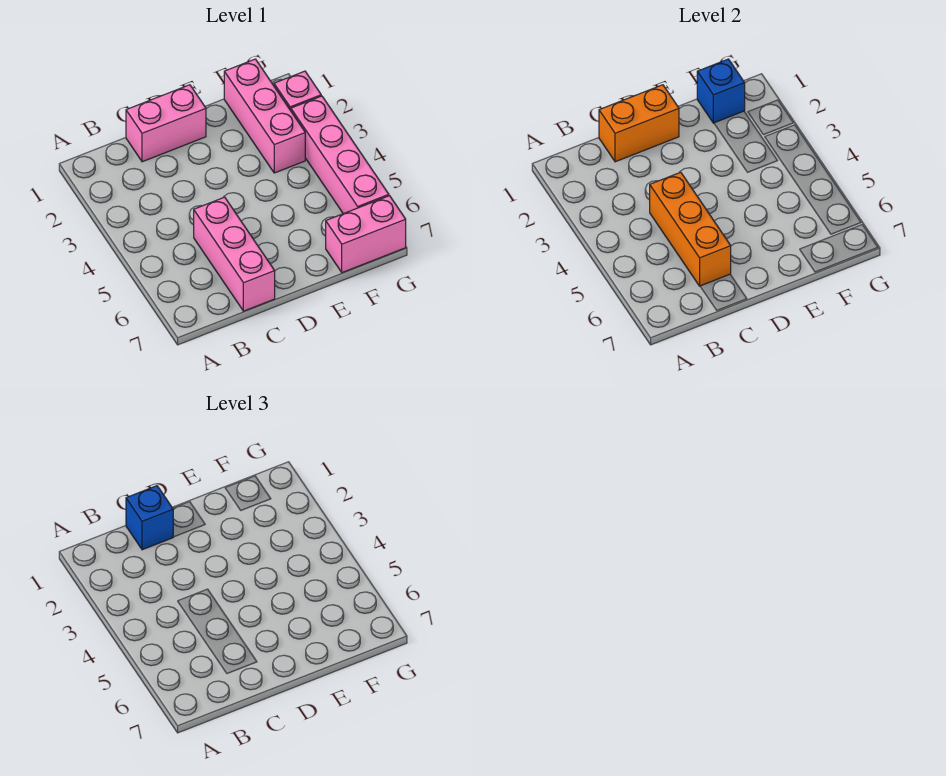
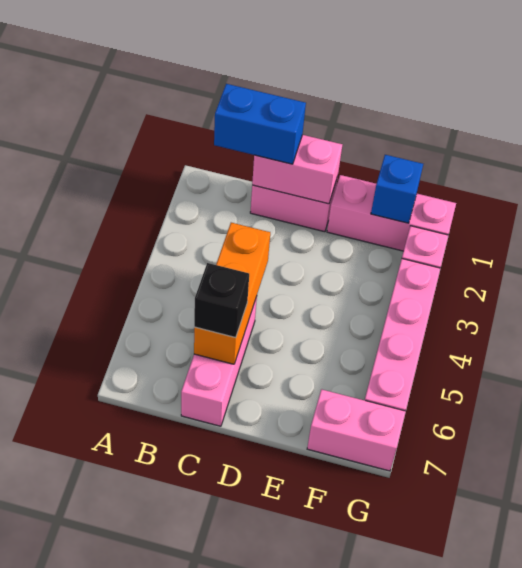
orange 1x2 brick [599,85,679,162] -> pink 1x2 brick [252,135,342,204]
blue 1x1 brick [126,486,173,550] -> blue 1x2 brick [214,84,306,164]
none -> black 1x1 brick [194,263,249,338]
pink 1x3 brick [224,59,305,173] -> pink 1x3 brick turned to [327,175,456,251]

